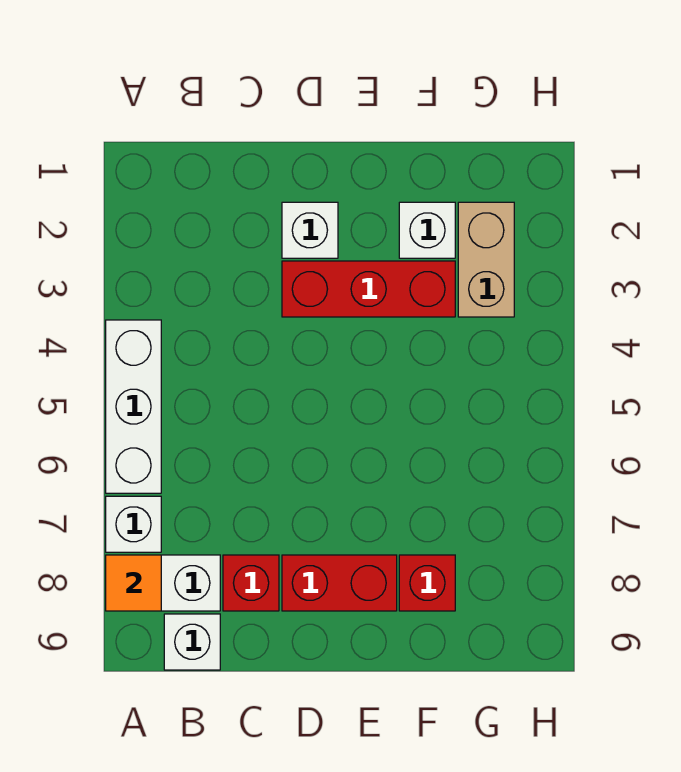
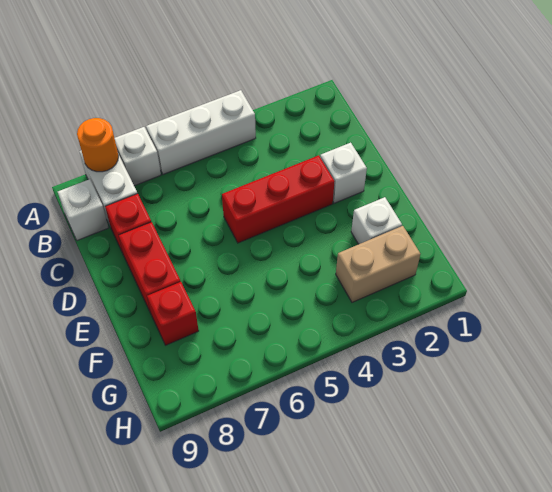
orange 1x1 tile [106,555,161,611] -> orange 1x1 round brick [77,118,118,172]
red 1x3 brick [282,261,455,317] -> red 1x3 brick turned to [222,155,335,243]

